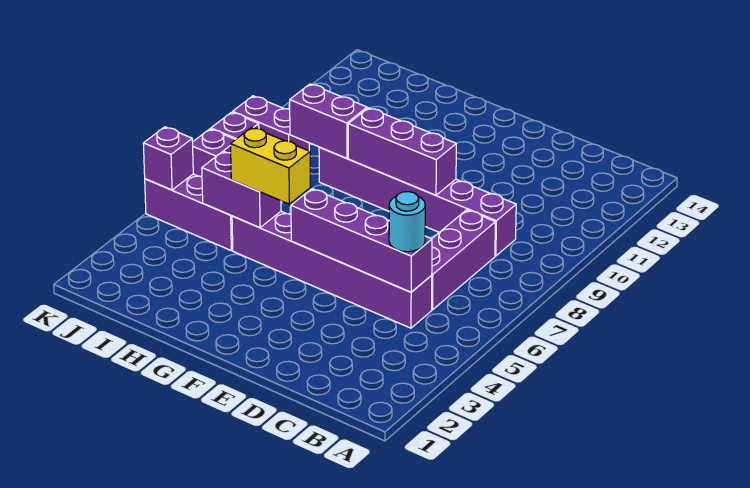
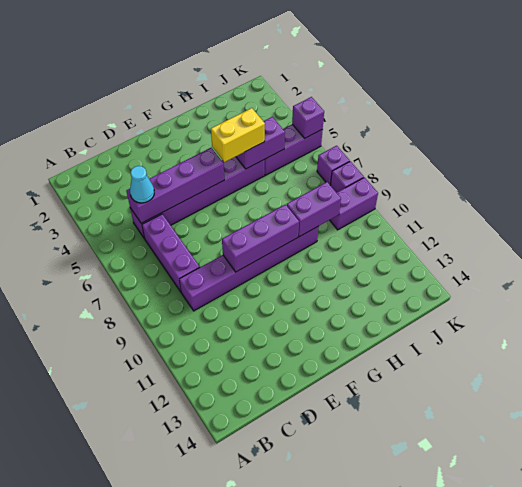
cyan 1x1 round brick [389,192,425,252] -> cyan 1x1 cone [130,166,154,203]

